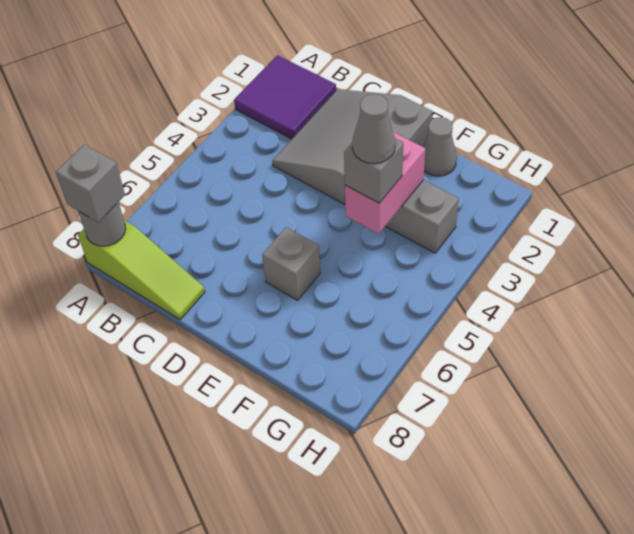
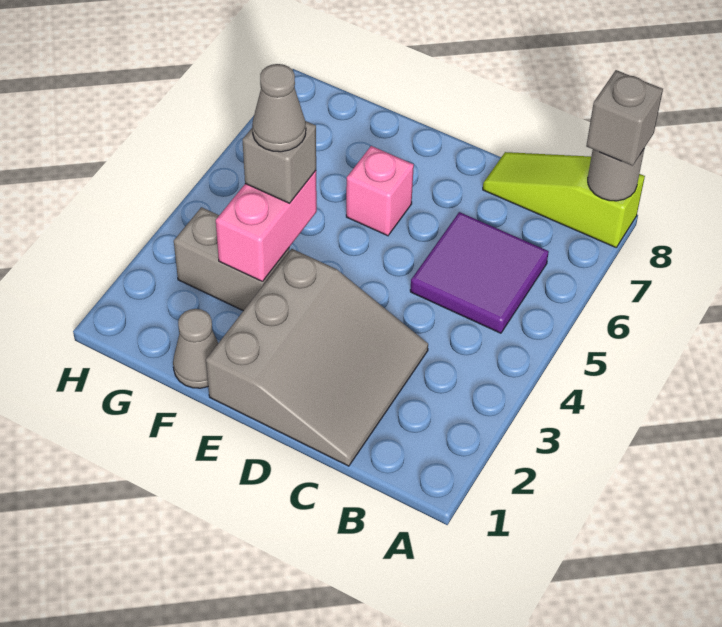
purple 2x2 tile [234,55,336,139] -> purple 2x2 tile moved to [410,212,549,333]
grey 1x1 brick [262,227,320,300] -> pink 1x1 brick [346,146,414,236]

